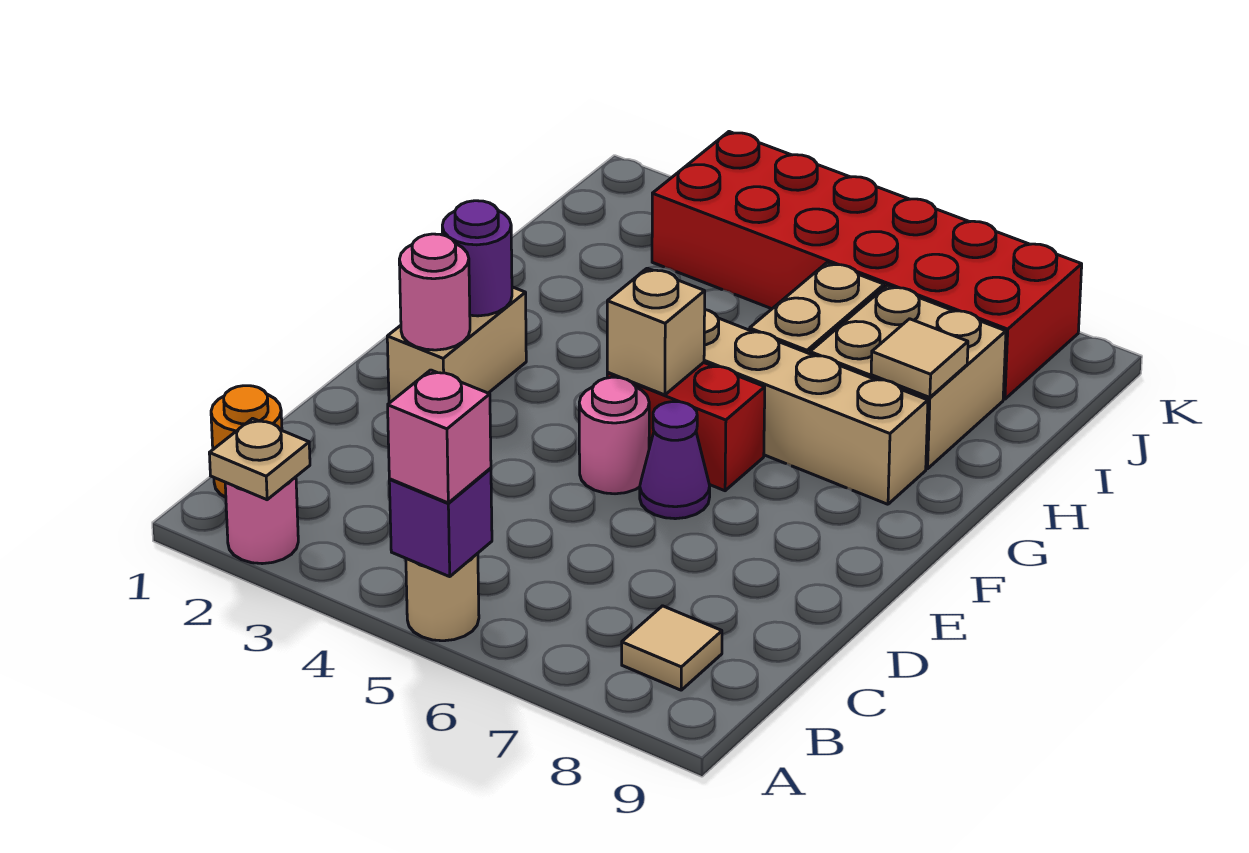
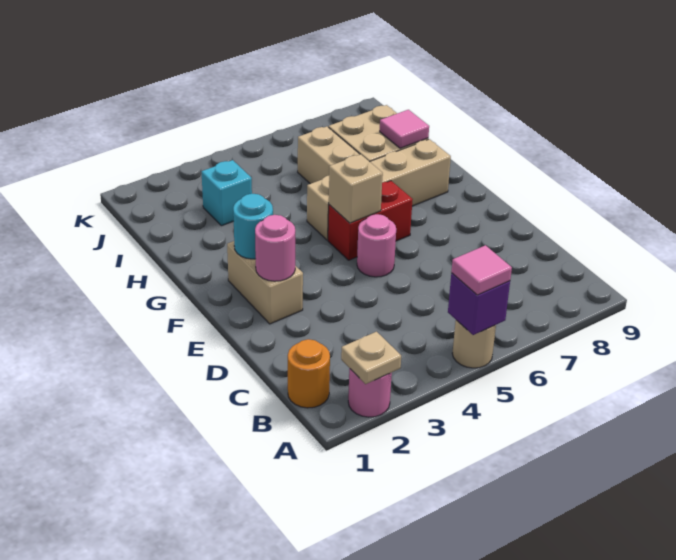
pink 1x1 brick [388,370,491,503] -> pink 1x1 tile [451,245,512,295]
tan 1x1 tile [622,606,722,690] -> none
purple 1x1 cone [640,402,710,519] -> none
purple 1x1 round brick [442,201,512,316] -> cyan 1x1 round brick [233,194,273,259]
tan 1x1 tile [871,319,968,398] -> pink 1x1 tile [380,110,429,148]
none -> cyan 1x1 brick [201,160,252,226]
red 2x6 brick [652,132,1082,399] -> none

